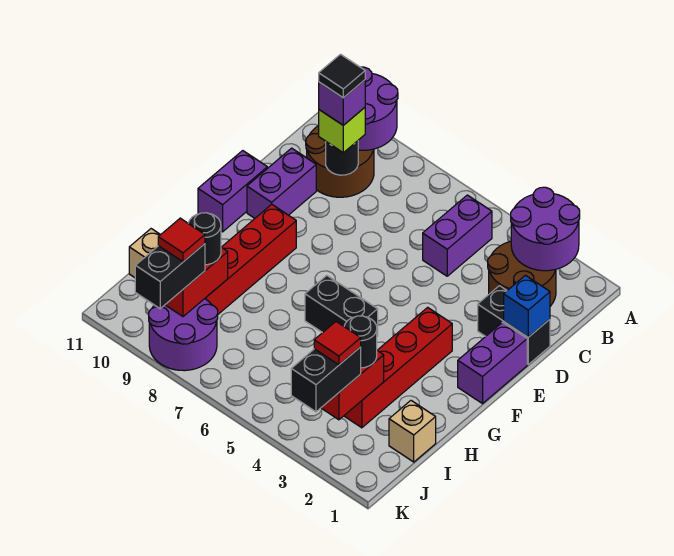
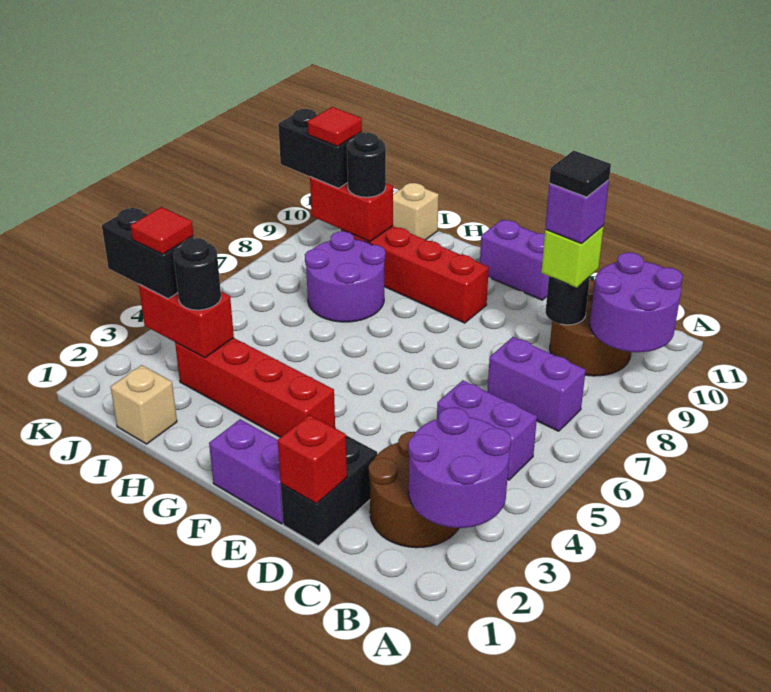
blue 1x1 brick [504,275,550,337] -> red 1x1 brick [278,415,347,504]
purple 1x2 brick [247,148,316,218] -> purple 1x2 brick moved to [487,337,586,431]
black 1x2 brick [305,276,378,336] -> none
purple 2x2 round brick [149,299,218,371] -> purple 2x2 round brick moved to [305,231,385,322]

